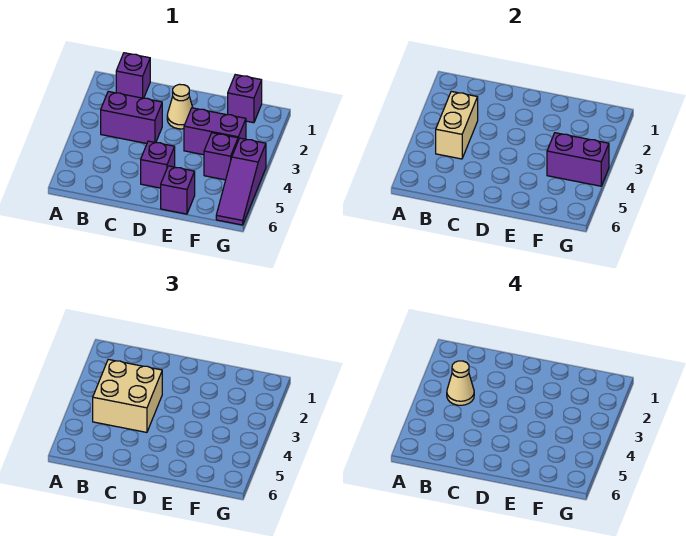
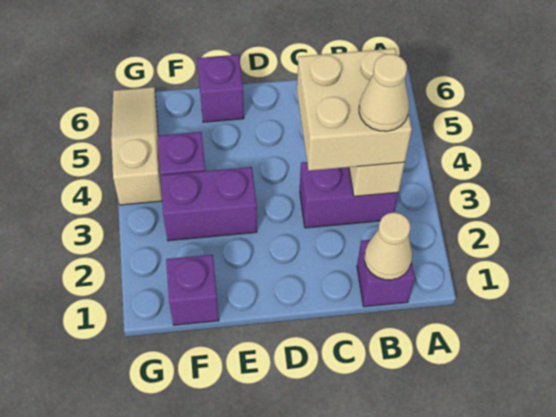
tan 1x1 cone [167,84,193,129] -> tan 1x1 cone moved to [365,212,412,280]
purple 1x1 brick [141,141,175,188] -> none
purple 1x2 brick [547,133,609,186] -> none
purple 1x3 slope [216,138,266,225] -> tan 1x3 slope [111,87,162,205]

